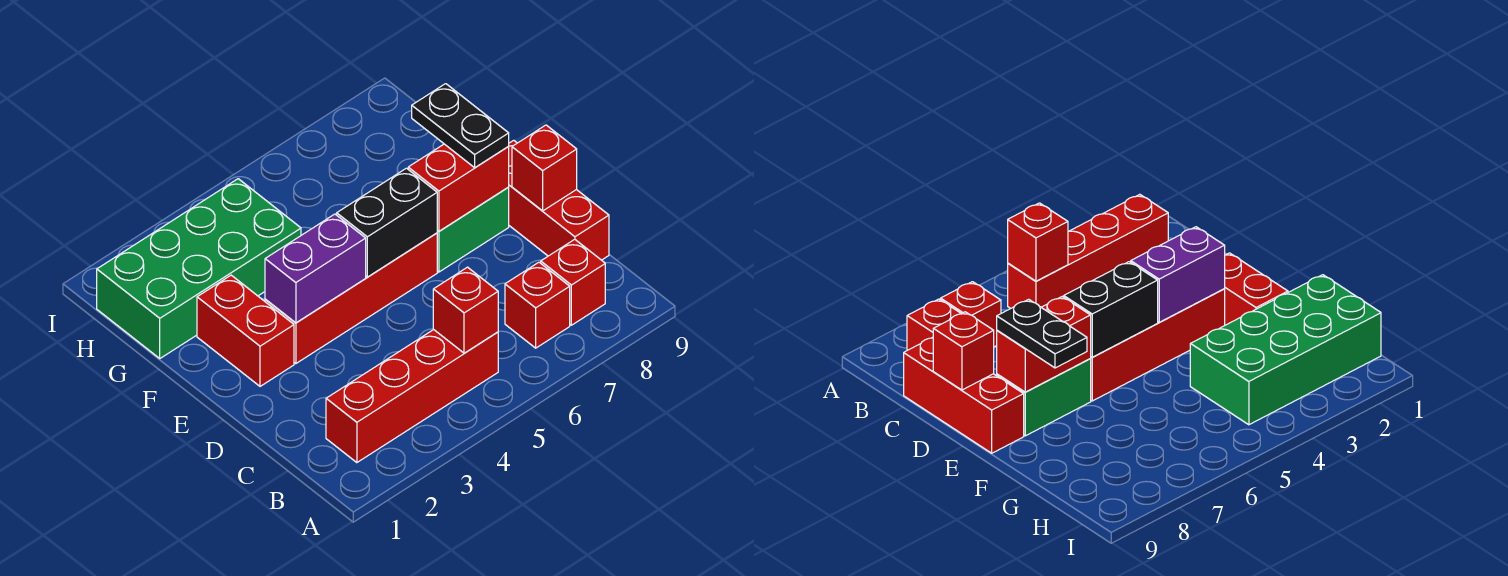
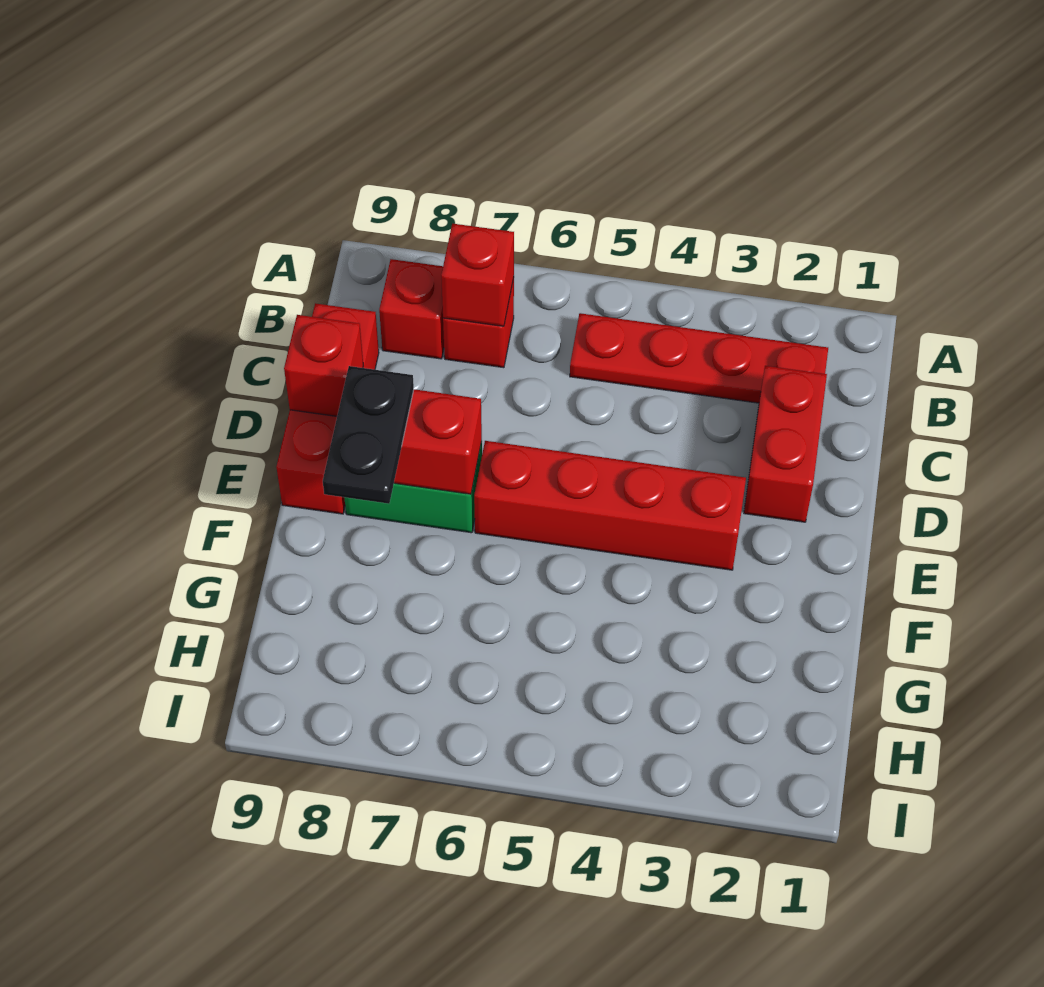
red 1x4 brick [326,330,498,463] -> red 1x4 plate [570,313,828,403]
red 1x1 brick [433,267,498,353] -> red 1x1 brick moved to [441,224,514,326]
red 1x2 brick [197,275,294,386] -> red 1x2 brick moved to [744,366,827,522]
purple 1x2 brick [265,214,366,323] -> none
black 1x2 brick [337,168,437,277] -> none
green 2x4 brick [97,179,301,358] -> none

